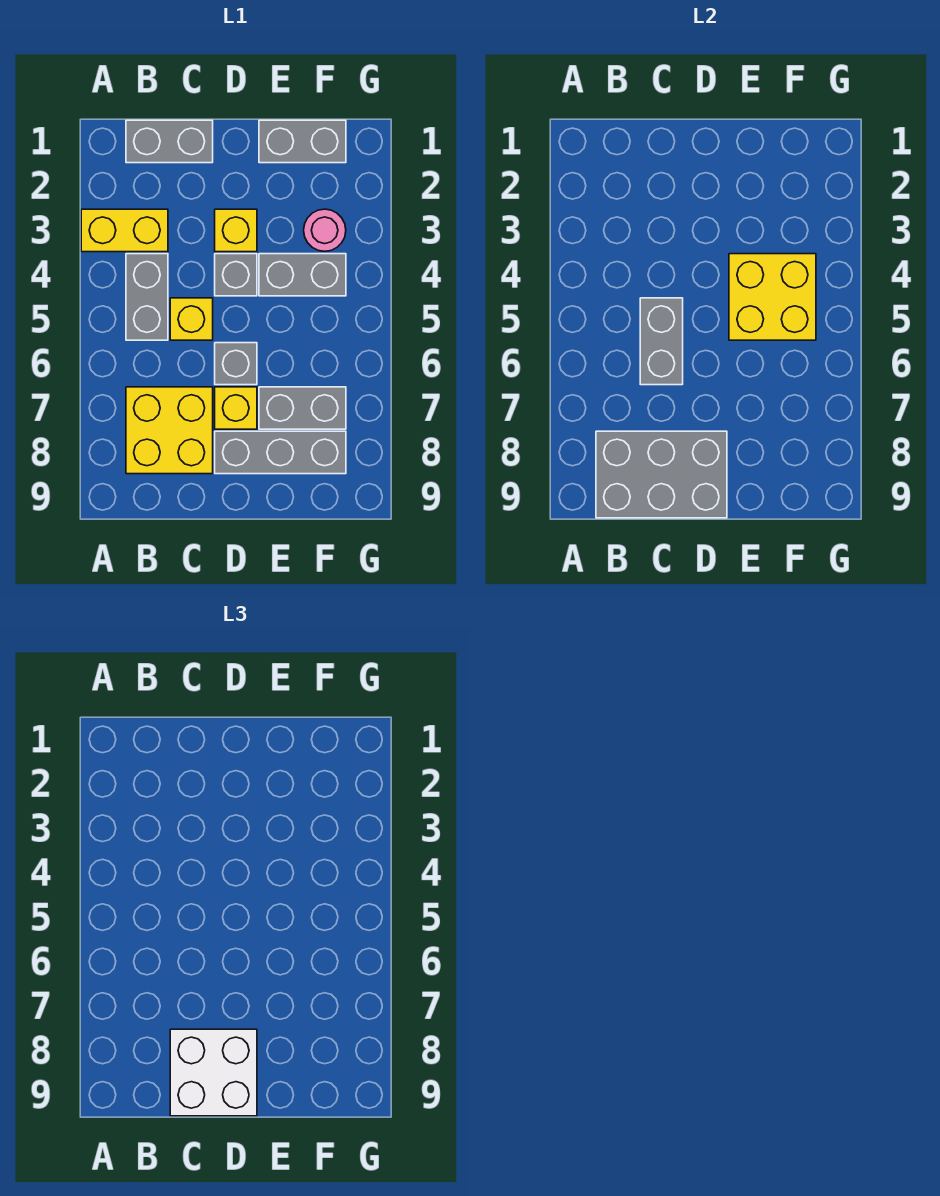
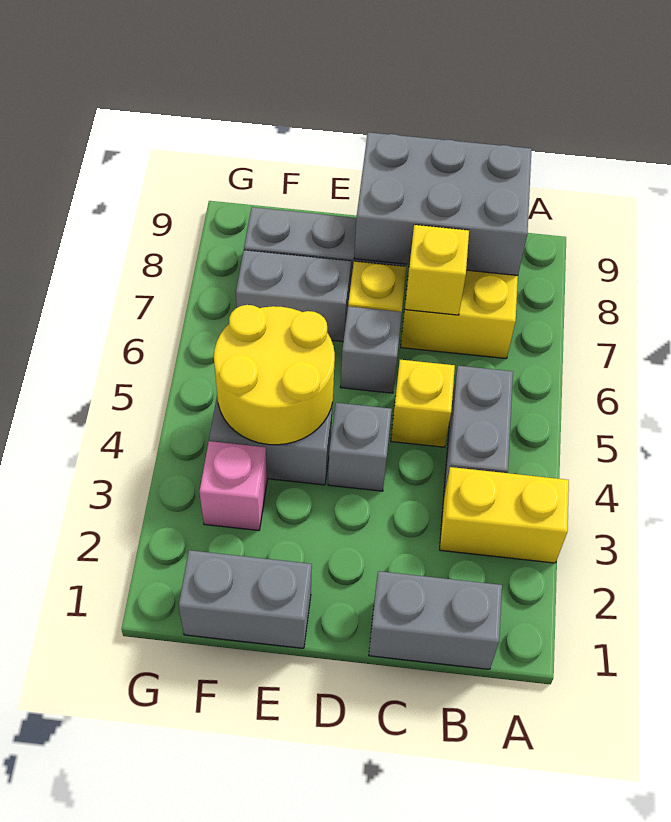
grey 1x2 brick [640,298,683,385] -> none
white 2x2 brick [170,1029,257,1116] -> none
yellow 1x1 brick [215,209,257,252] -> yellow 1x1 brick moved to [405,225,469,315]
yellow 2x2 brick [729,254,816,340] -> yellow 2x2 round brick [214,305,335,445]
pink 1x1 round brick [304,209,346,251] -> pink 1x1 brick [200,441,267,530]

